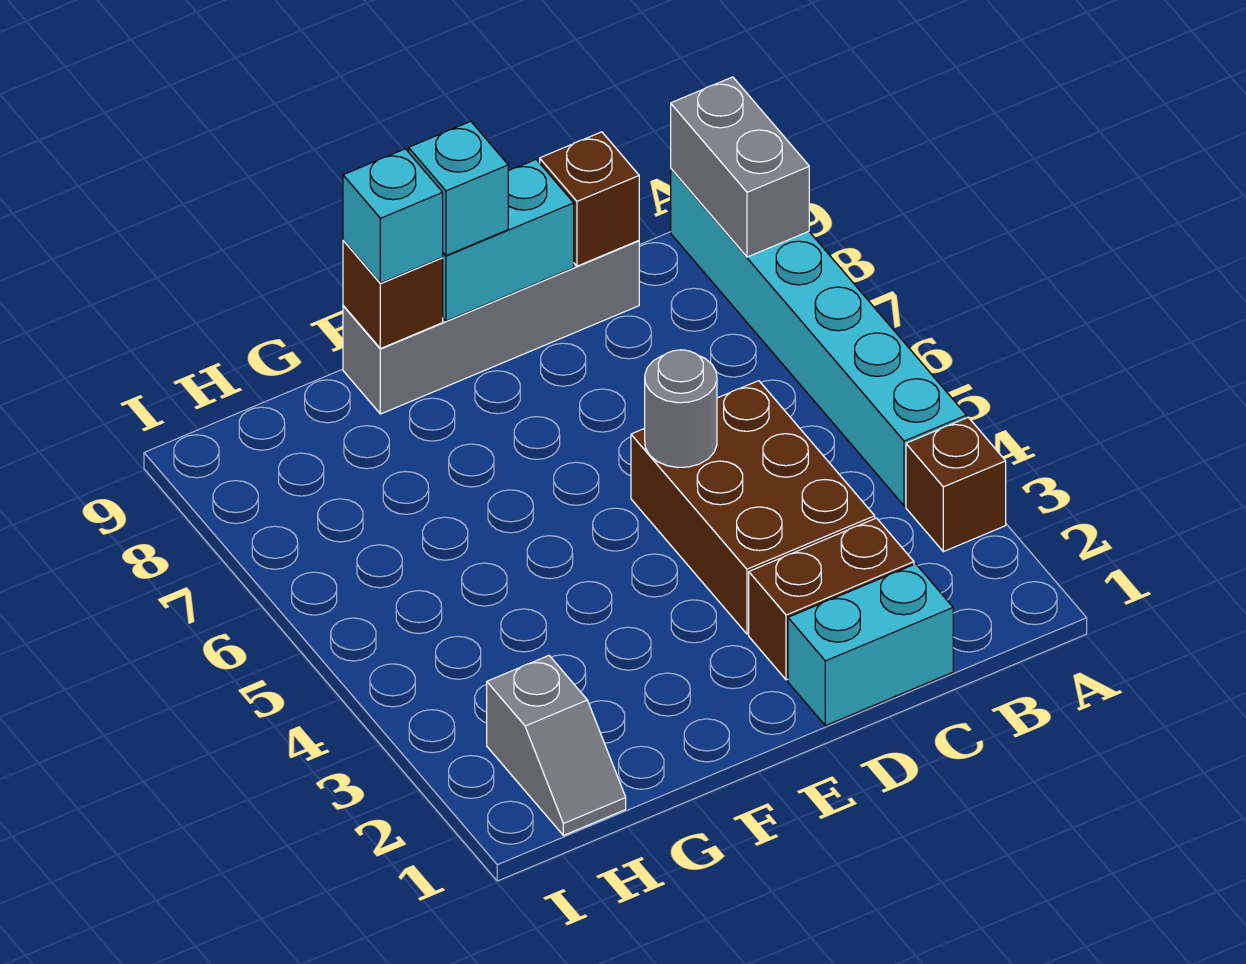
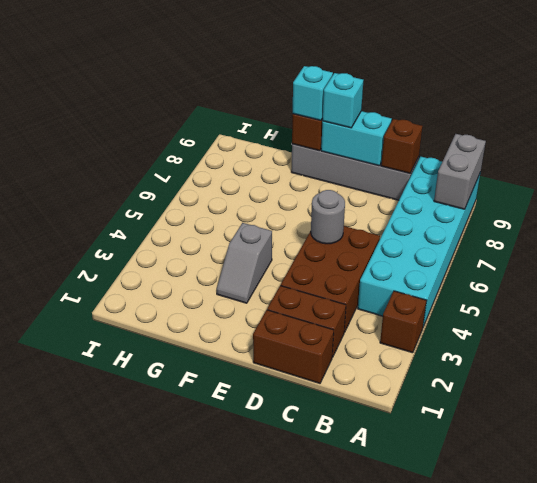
cyan 1x6 brick [671,169,966,506] -> cyan 2x6 brick [358,157,480,327]
cyan 1x2 brick [788,564,953,726] -> brown 1x2 brick [253,310,334,383]
grey 1x2 slope [487,656,626,835] -> grey 1x2 slope moved to [217,223,272,303]

